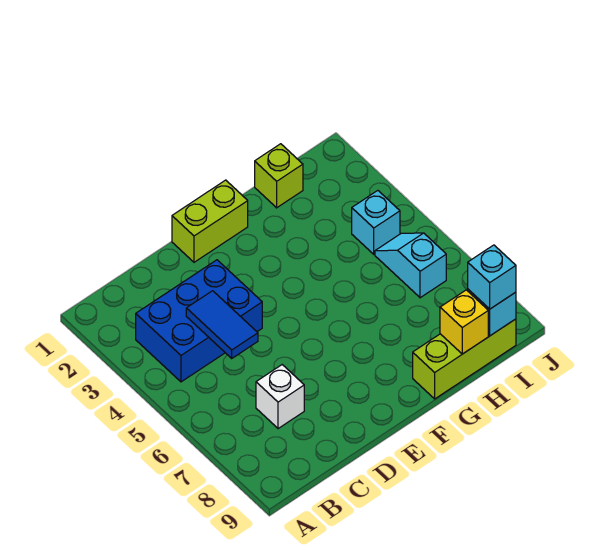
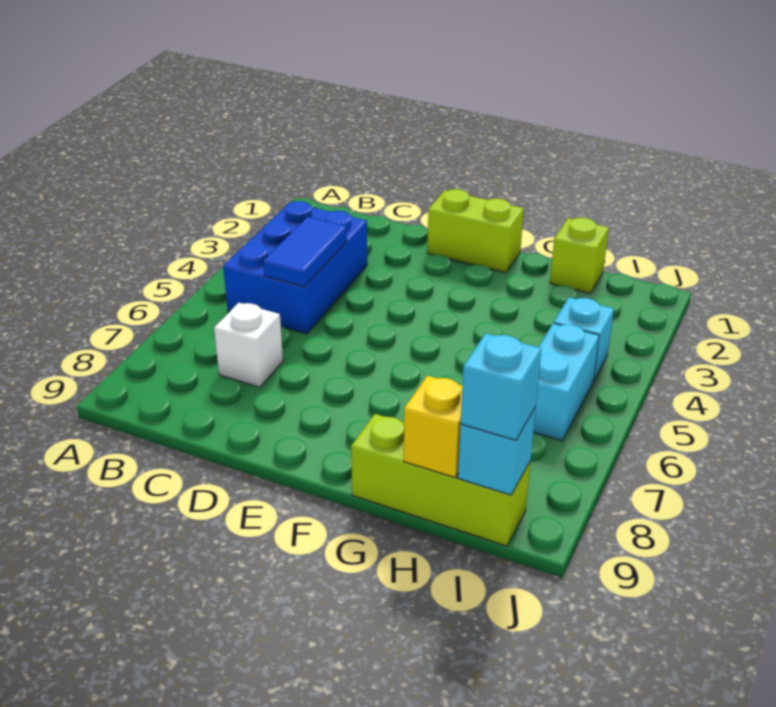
blue 2x3 brick [136,260,262,382] -> blue 2x3 brick turned to [223,201,367,334]
cyan 1x2 slope [375,233,446,298] -> cyan 1x2 brick [533,323,599,441]

